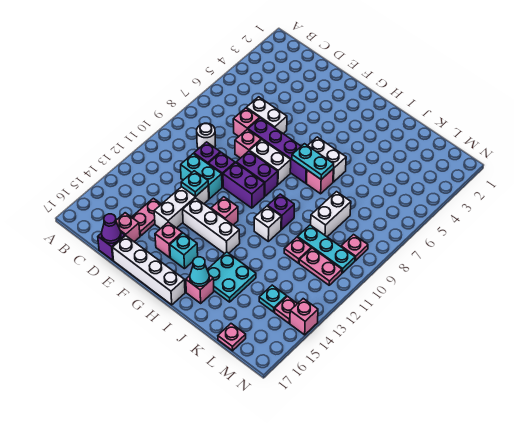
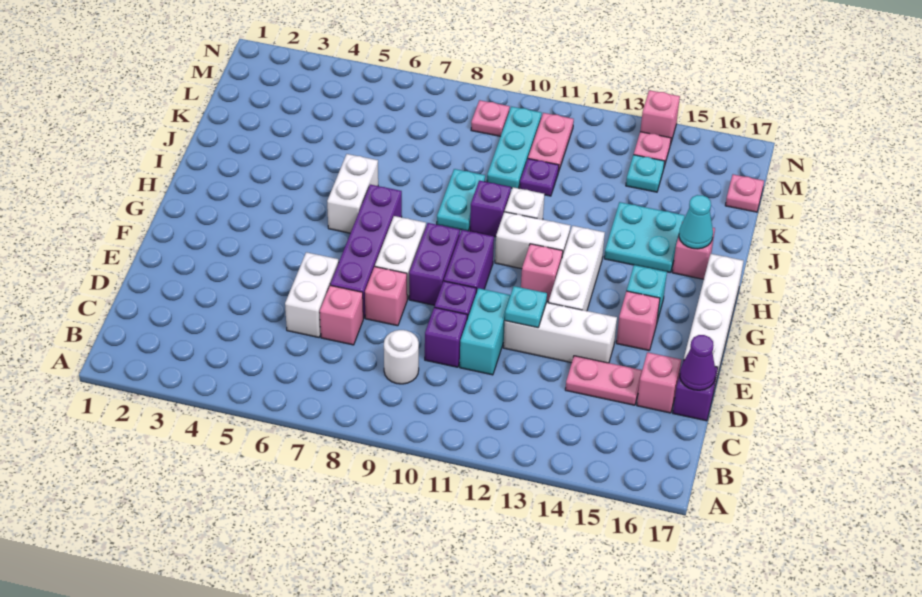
cyan 1x2 plate [292,144,334,179] -> cyan 1x2 plate moved to [437,169,485,231]
pink 1x1 brick [307,169,333,194] -> none
white 1x2 brick [311,192,351,237] -> white 1x2 brick moved to [495,212,571,269]
pink 1x1 plate [284,237,311,263] -> purple 1x1 plate [520,159,559,196]

